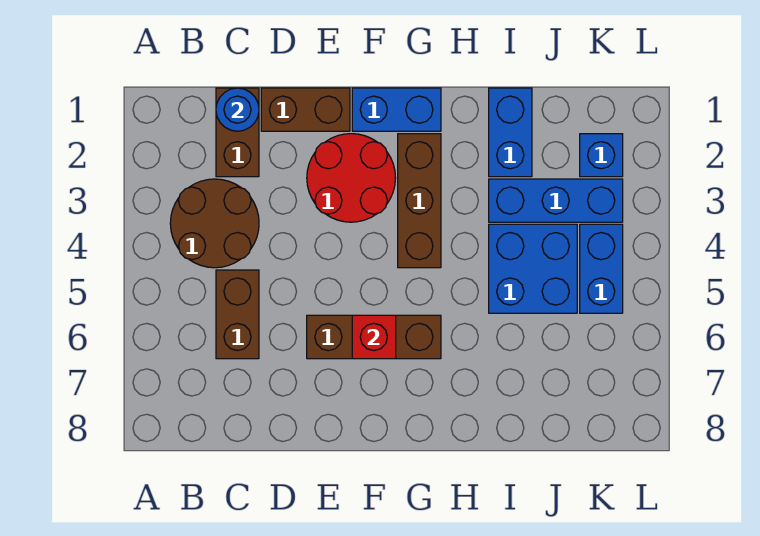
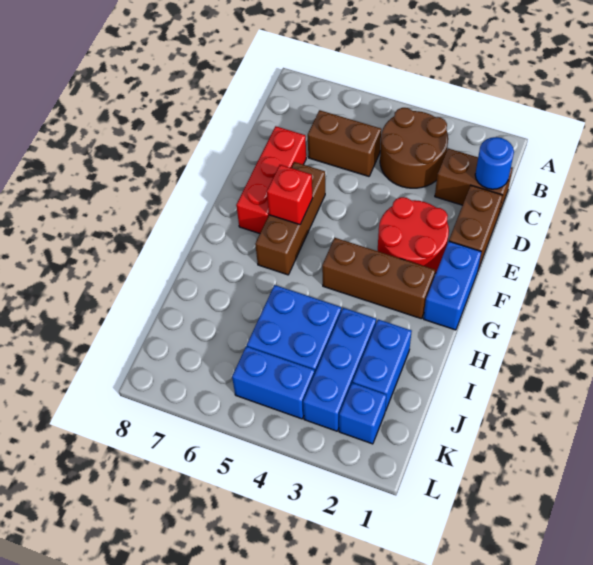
none -> red 1x3 brick [236,126,306,234]
blue 1x2 brick [489,88,532,177] -> blue 1x2 brick turned to [353,319,412,411]

